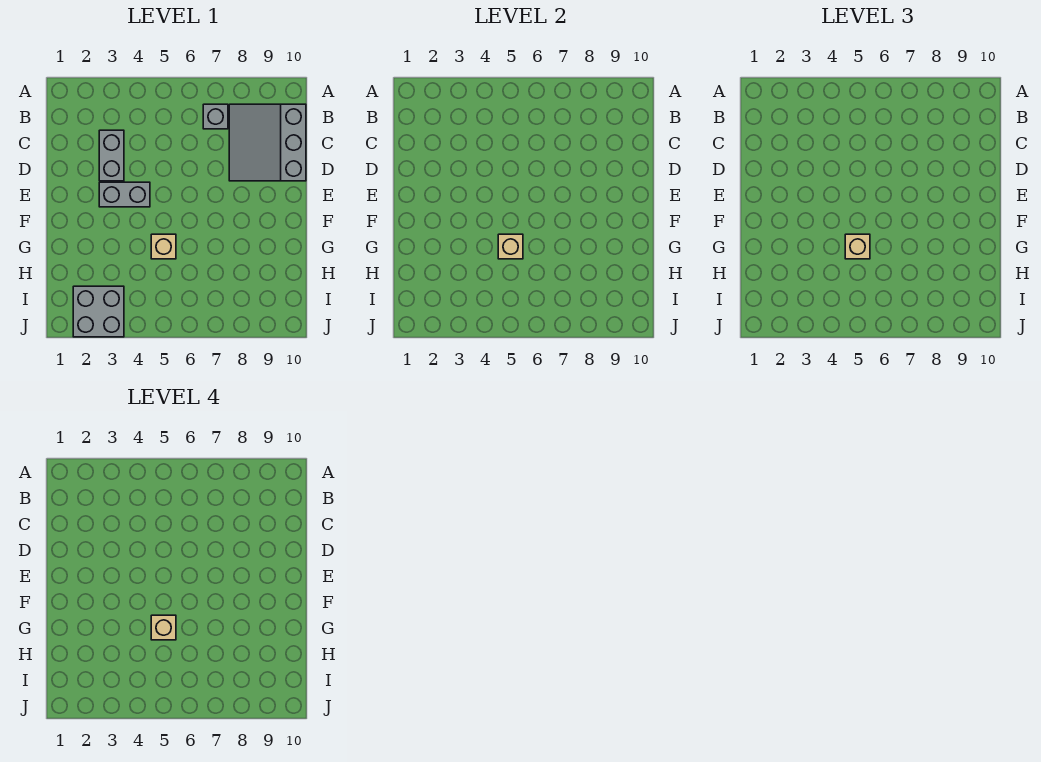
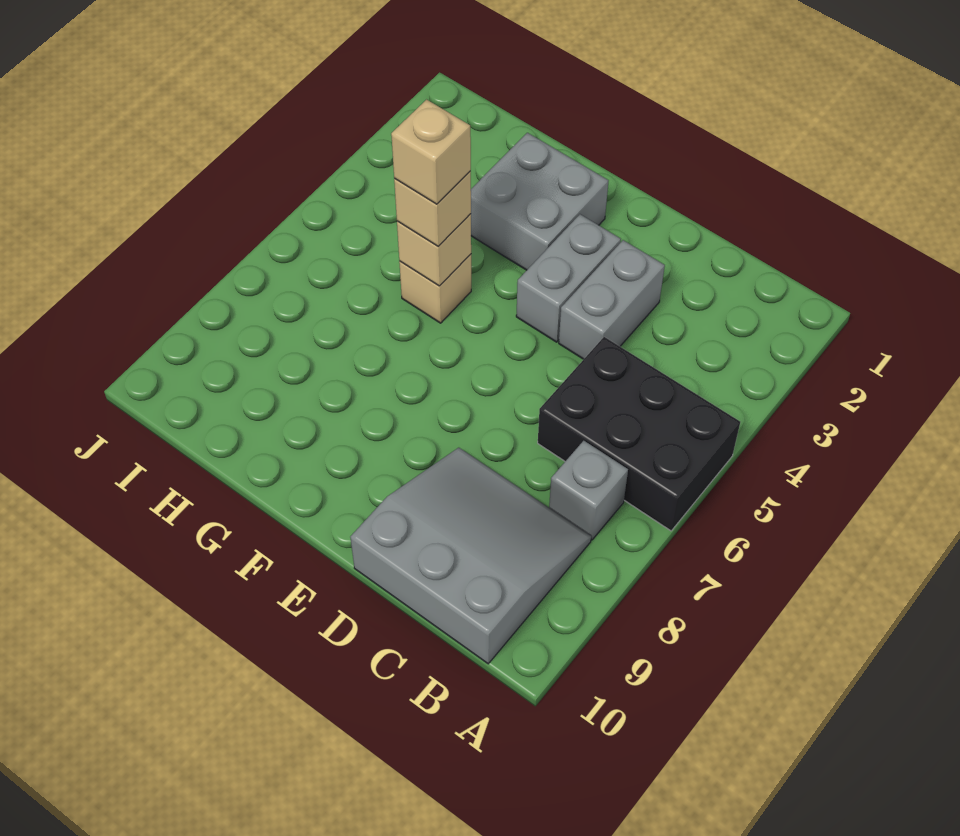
none -> black 2x3 brick [538,337,740,531]
grey 1x2 brick [99,130,124,181] -> grey 1x2 brick turned to [559,240,665,359]
grey 2x2 brick [73,286,124,337] -> grey 2x2 brick moved to [471,133,608,270]

